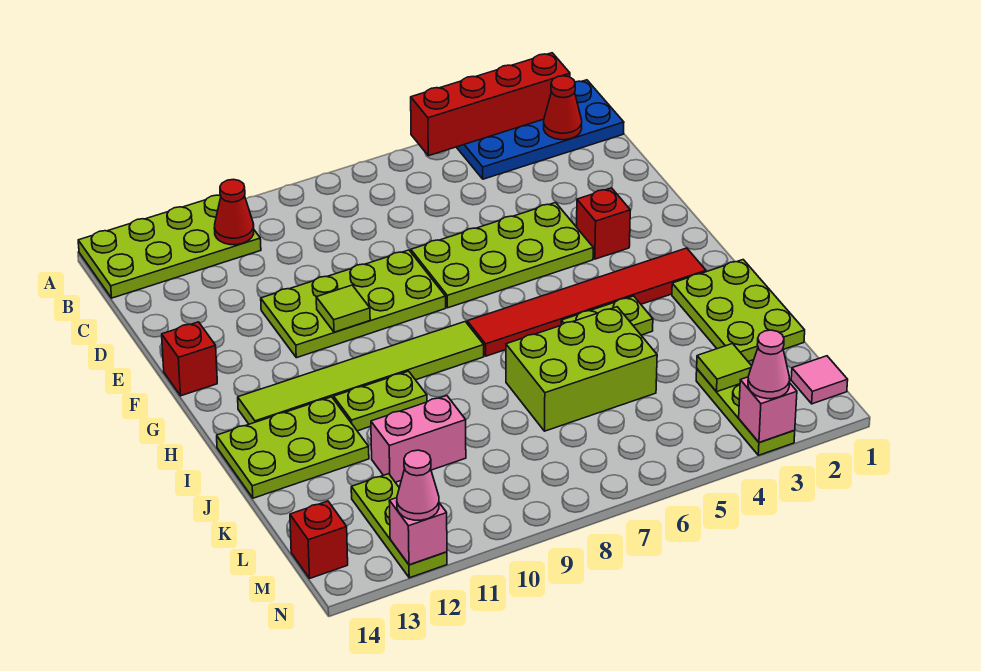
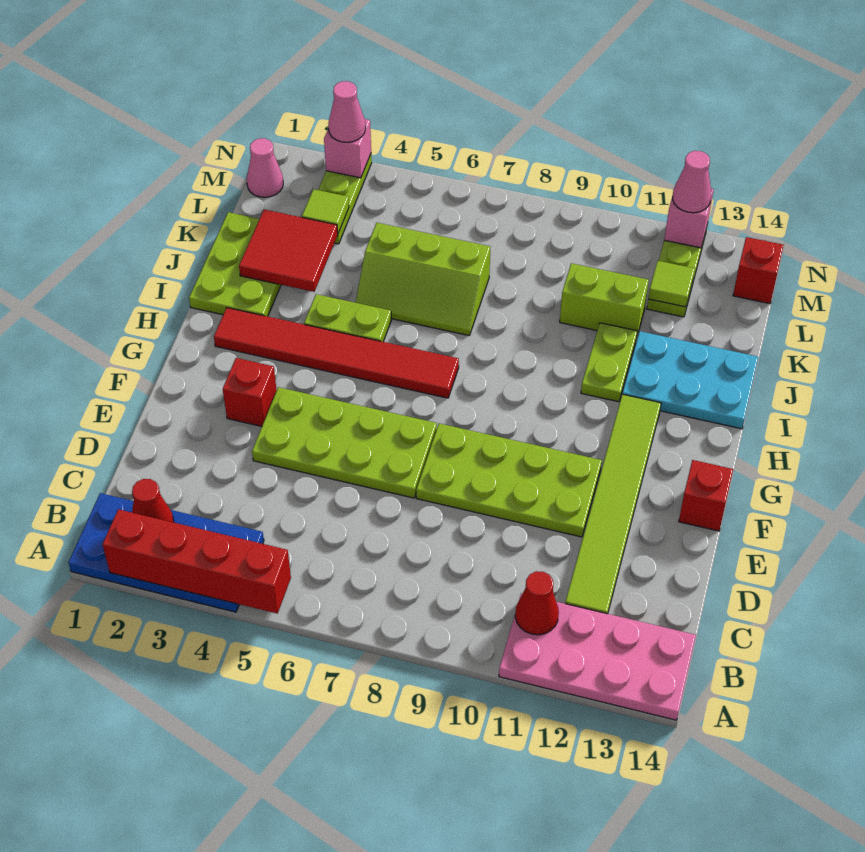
lime 2x4 plate [78,195,261,298] -> pink 2x4 plate [499,593,696,720]
lime 1x1 tile [316,285,370,332] -> lime 1x1 tile moved to [648,261,695,307]
lime 1x6 tile [238,322,484,424] -> lime 1x6 tile turned to [565,394,661,614]
lime 1x2 plate [334,371,427,431] -> lime 1x2 plate turned to [581,323,637,402]
lime 2x3 plate [217,397,369,498] -> cyan 2x3 plate [622,331,758,429]
none -> red 2x2 tile [239,209,338,292]
lime 2x3 brick [506,307,657,431] -> lime 2x3 slope [356,223,490,335]
pink 1x2 brick [371,396,466,482] -> lime 1x2 brick [560,263,649,339]
pink 1x1 tile [791,356,848,404] -> pink 1x1 cone [247,138,283,197]

